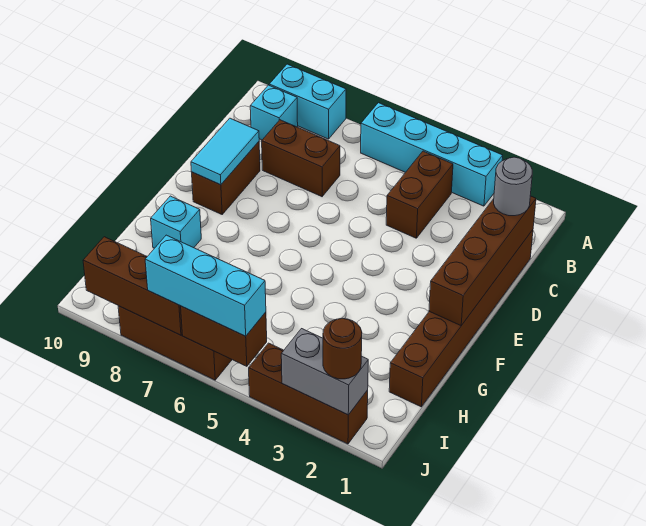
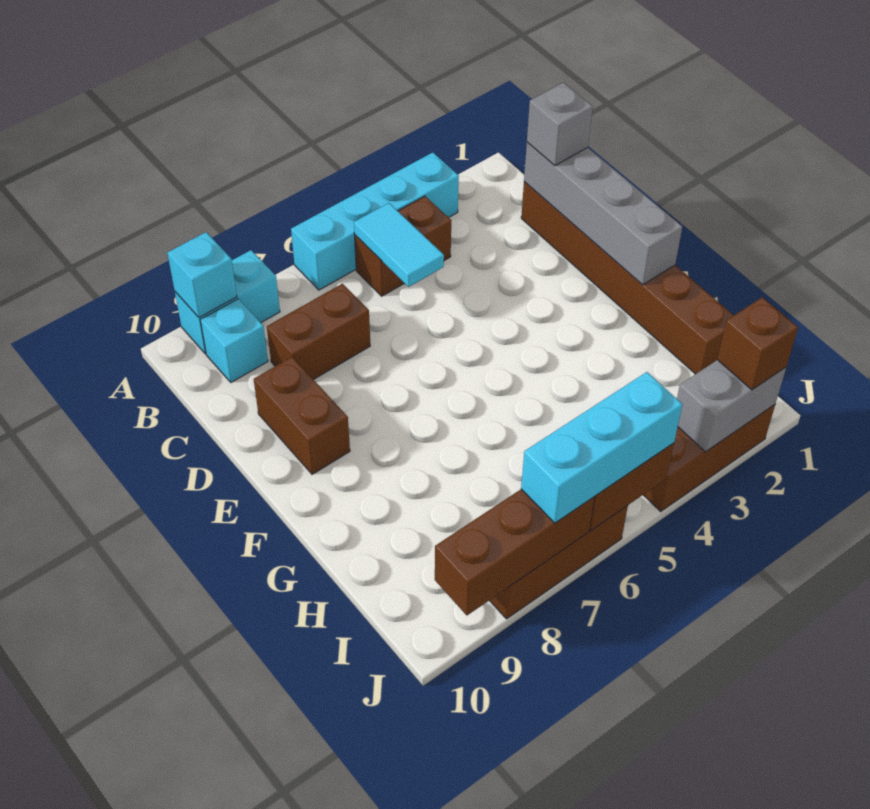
brown 1x2 brick [386,151,453,238] -> brown 1x2 brick turned to [355,196,451,296]
brown 1x4 brick [429,196,536,325] -> grey 1x4 brick [524,142,682,285]
grey 1x1 round brick [494,157,532,216] -> grey 1x1 brick [527,83,593,166]
cyan 1x2 tile [191,118,259,185] -> cyan 1x2 tile moved to [354,203,444,287]
cyan 1x1 brick [151,196,201,248] -> cyan 1x1 brick moved to [167,232,237,318]
brown 1x1 round brick [323,318,362,379] -> brown 1x1 brick [717,297,798,390]

